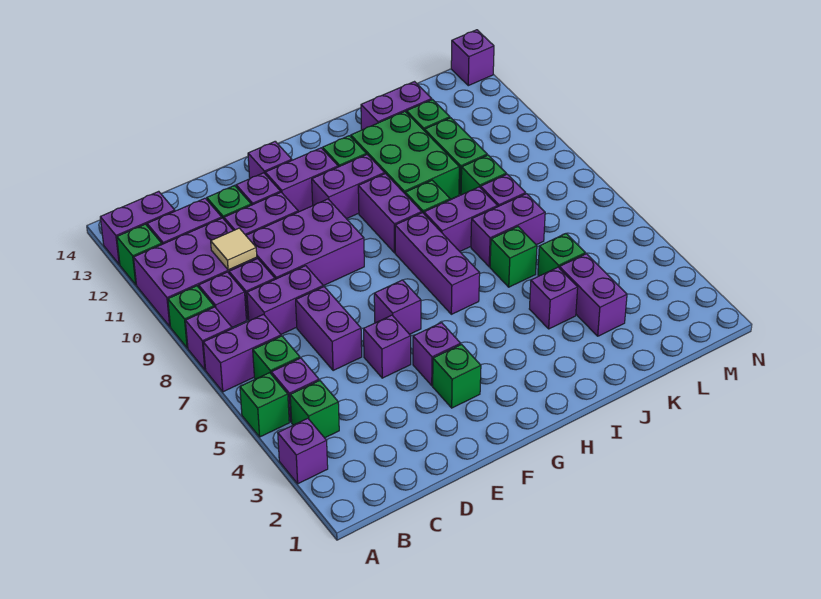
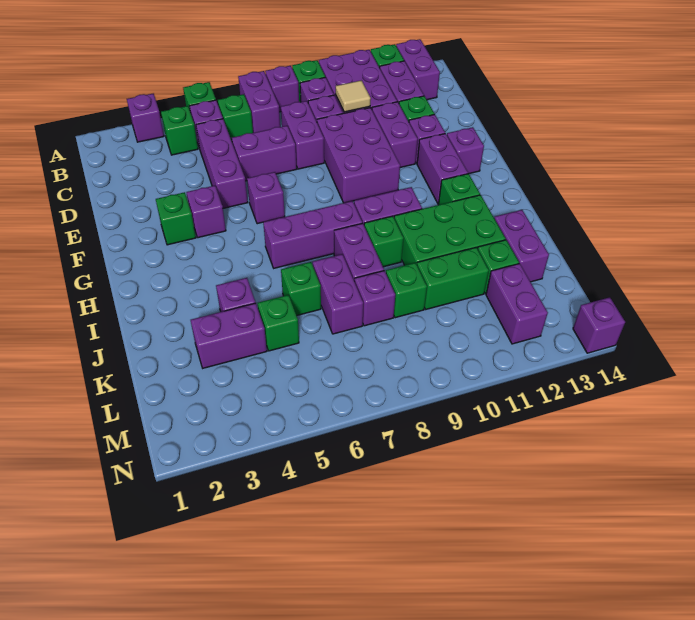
purple 1x1 brick [364,315,411,378] -> purple 1x3 brick [196,119,248,208]
purple 1x2 brick [312,155,385,219] -> purple 1x2 brick moved to [486,264,548,344]

